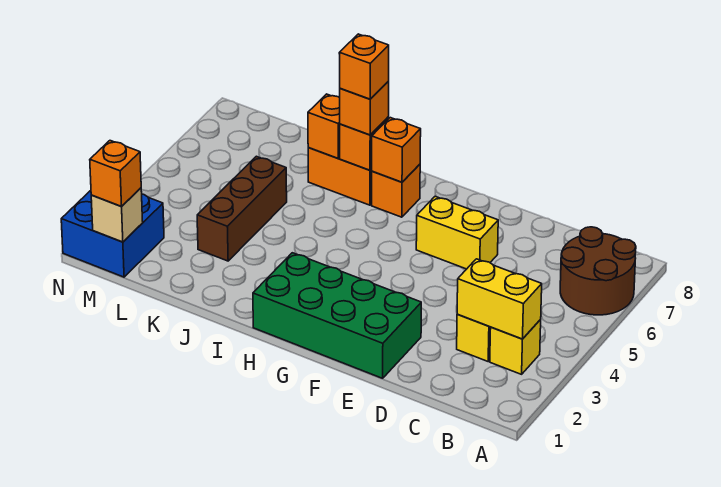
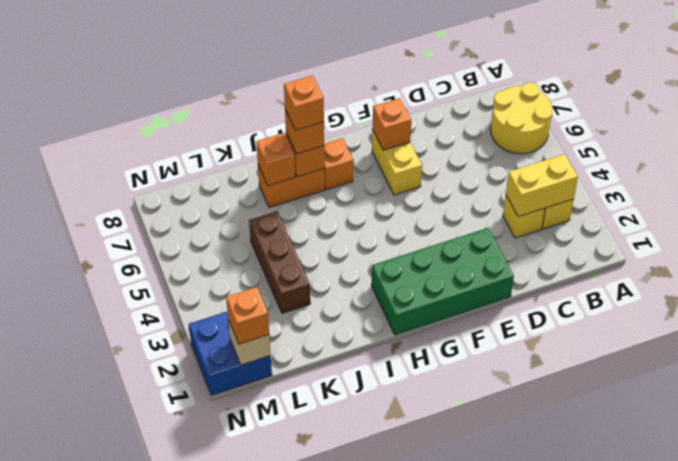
brown 2x2 round brick [560,227,636,315] -> yellow 2x2 round brick [491,83,552,154]
yellow 1x2 brick [416,196,498,269] -> yellow 1x2 brick turned to [372,130,422,195]
orange 1x1 brick [372,118,421,182] -> orange 1x1 brick moved to [372,98,411,150]

